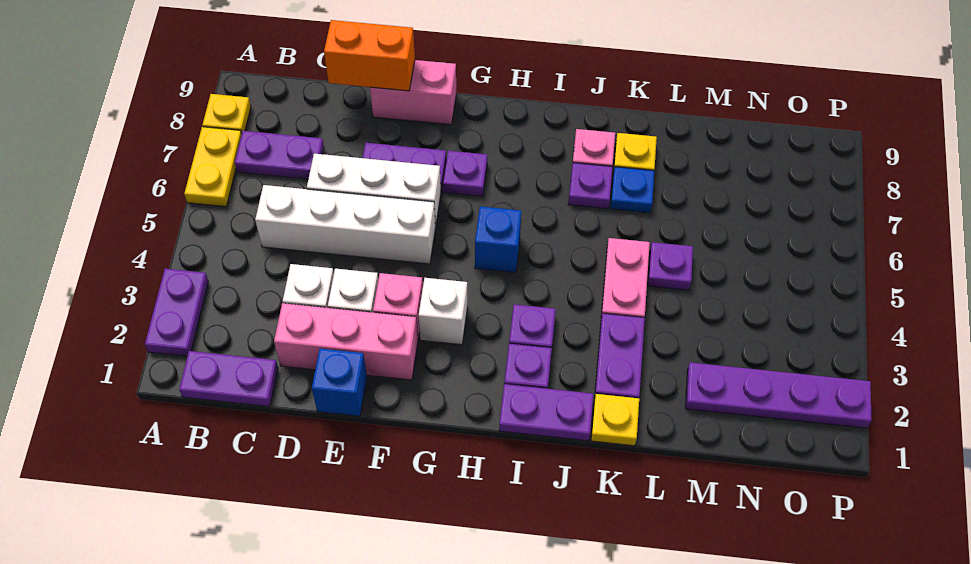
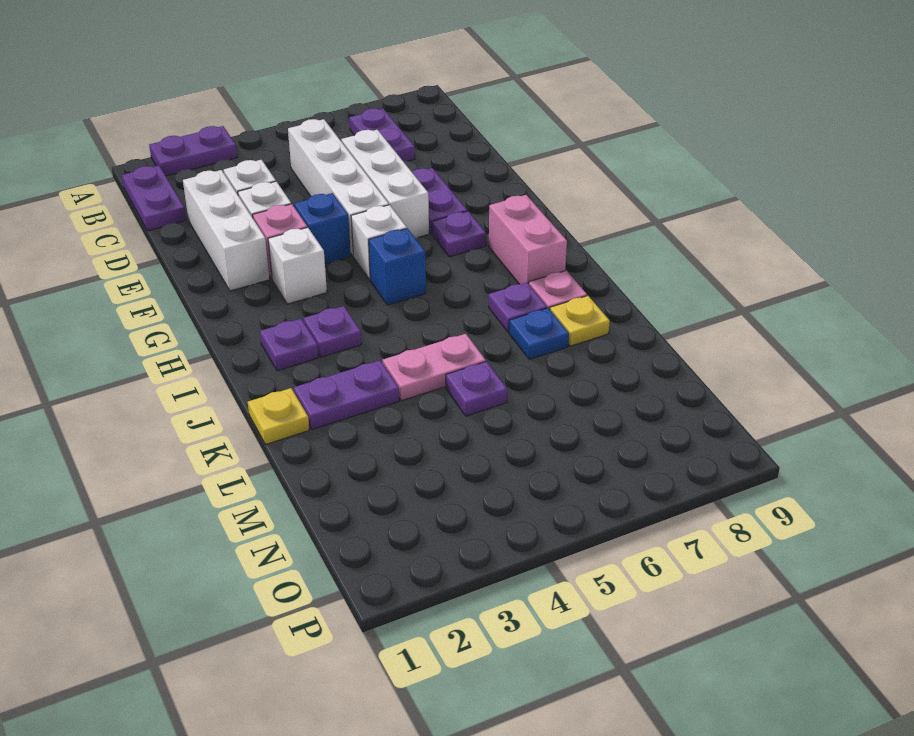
yellow 1x2 plate [184,127,242,207] -> none
yellow 1x1 plate [202,94,251,134] -> none
pink 1x3 brick [274,303,418,380] -> white 1x3 brick [183,170,270,291]
orange 1x2 brick [324,20,415,91] -> none
blue 1x1 brick [312,349,367,416] -> blue 1x1 brick moved to [294,193,351,264]
pink 1x2 brick [370,60,456,125] -> pink 1x2 brick moved to [489,195,567,284]
none -> white 1x1 brick [351,205,407,280]
purple 1x2 plate [499,384,593,441] -> none
purple 1x4 plate [686,362,872,428] -> none

